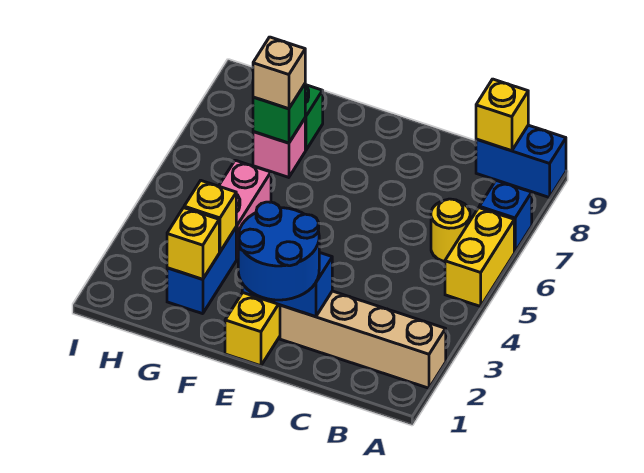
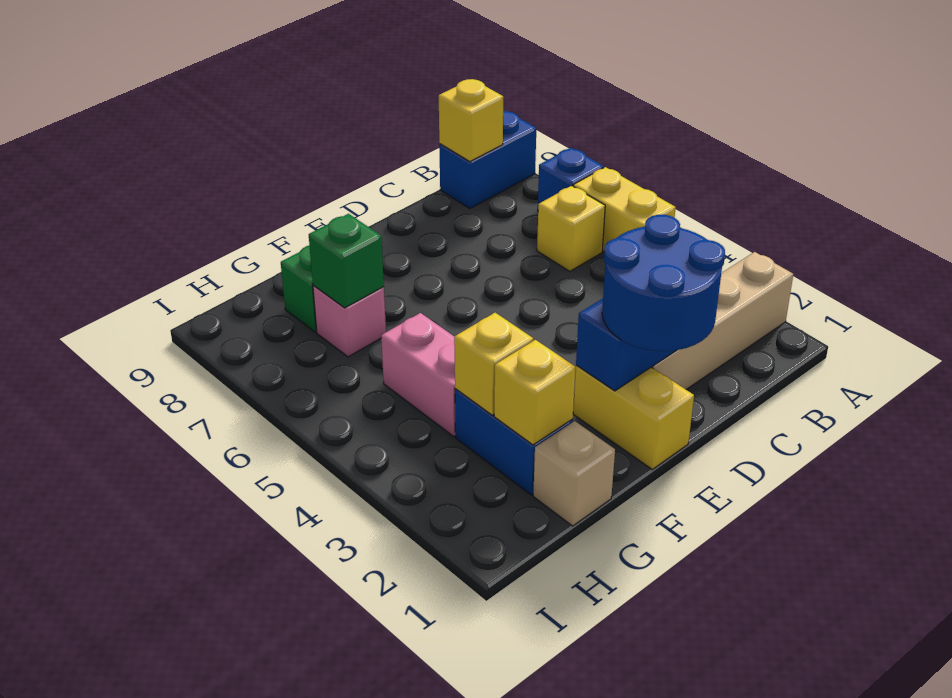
yellow 1x1 round brick [431,199,470,262] -> yellow 1x1 brick [537,186,605,271]
tan 1x1 brick [253,37,305,109] -> tan 1x1 brick moved to [533,421,615,526]

